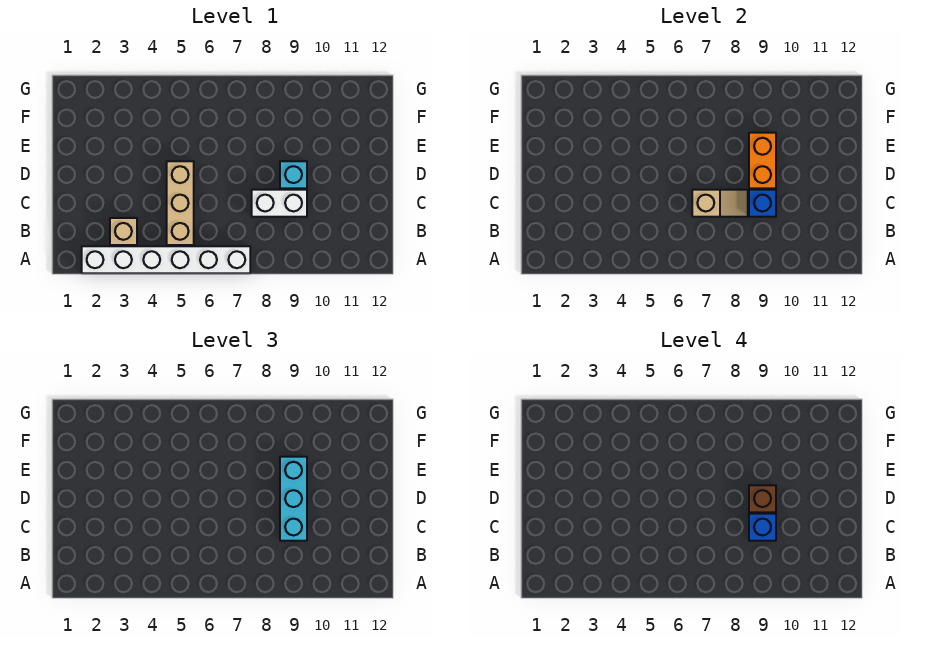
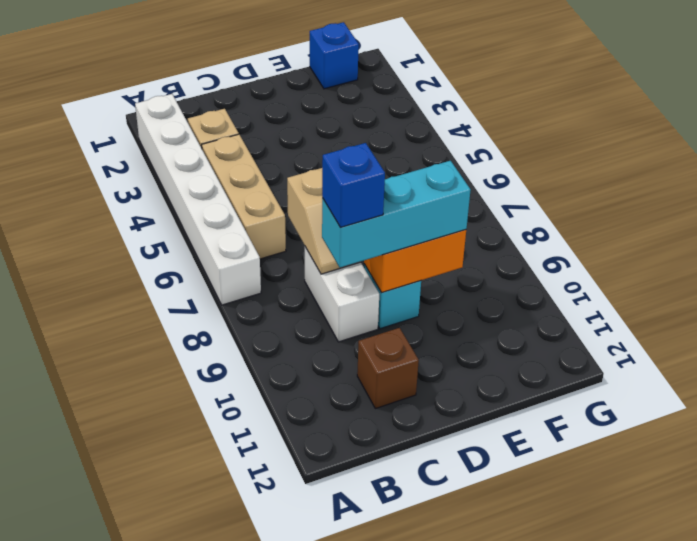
tan 1x3 brick [167,161,194,245] -> tan 1x3 brick turned to [202,134,286,259]
blue 1x1 brick [749,190,776,217] -> blue 1x1 brick moved to [310,22,359,89]
brown 1x1 brick [749,485,776,512] -> brown 1x1 brick moved to [357,328,419,409]

